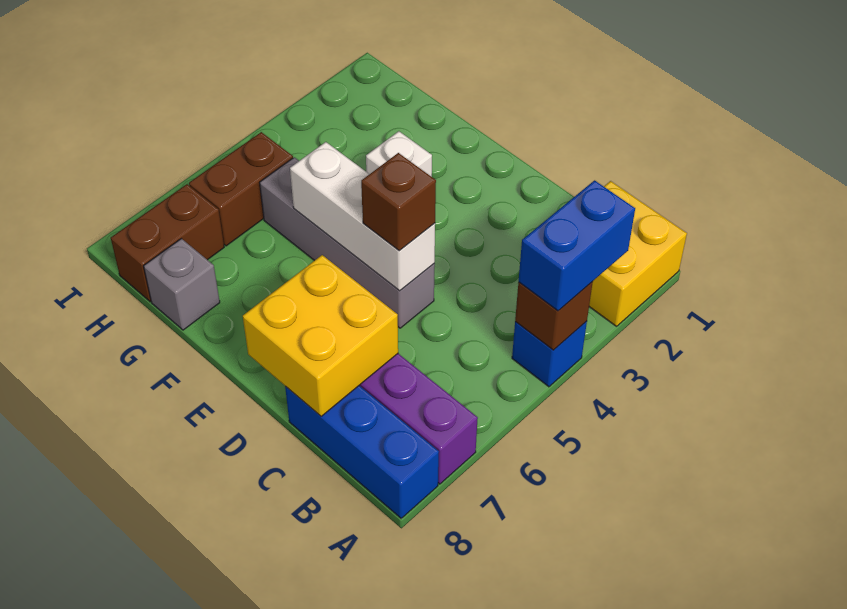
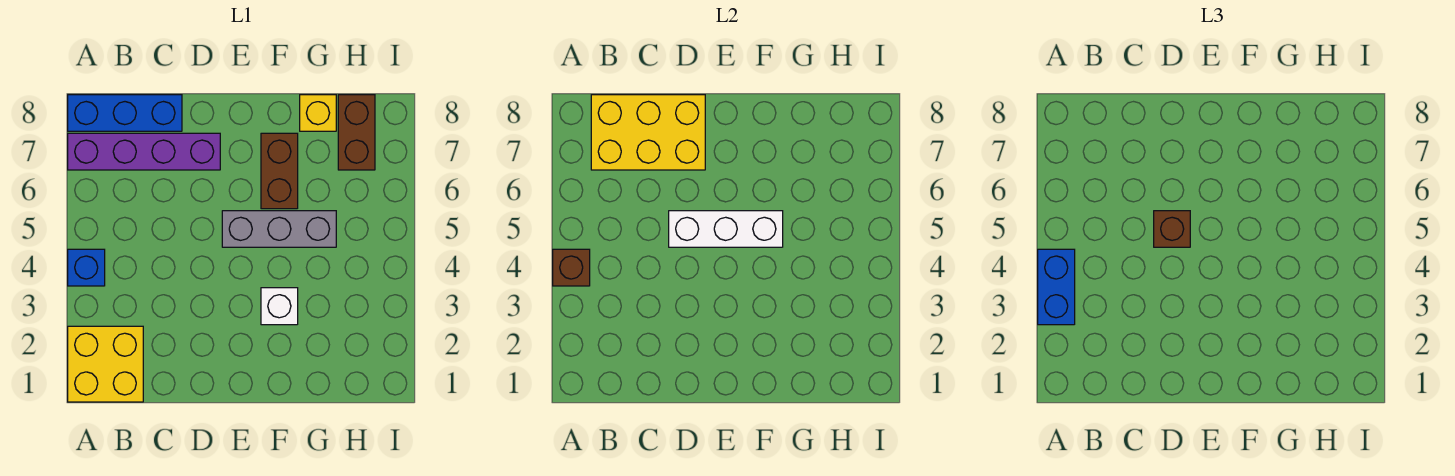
yellow 2x2 brick [243,255,398,416] -> yellow 2x3 brick [591,95,705,170]
grey 1x4 brick [260,157,435,328] -> grey 1x3 brick [222,211,336,247]
grey 1x1 brick [144,239,220,330] -> yellow 1x1 brick [300,95,336,131]
brown 1x2 brick [189,132,293,246] -> brown 1x2 brick moved to [261,133,298,209]

